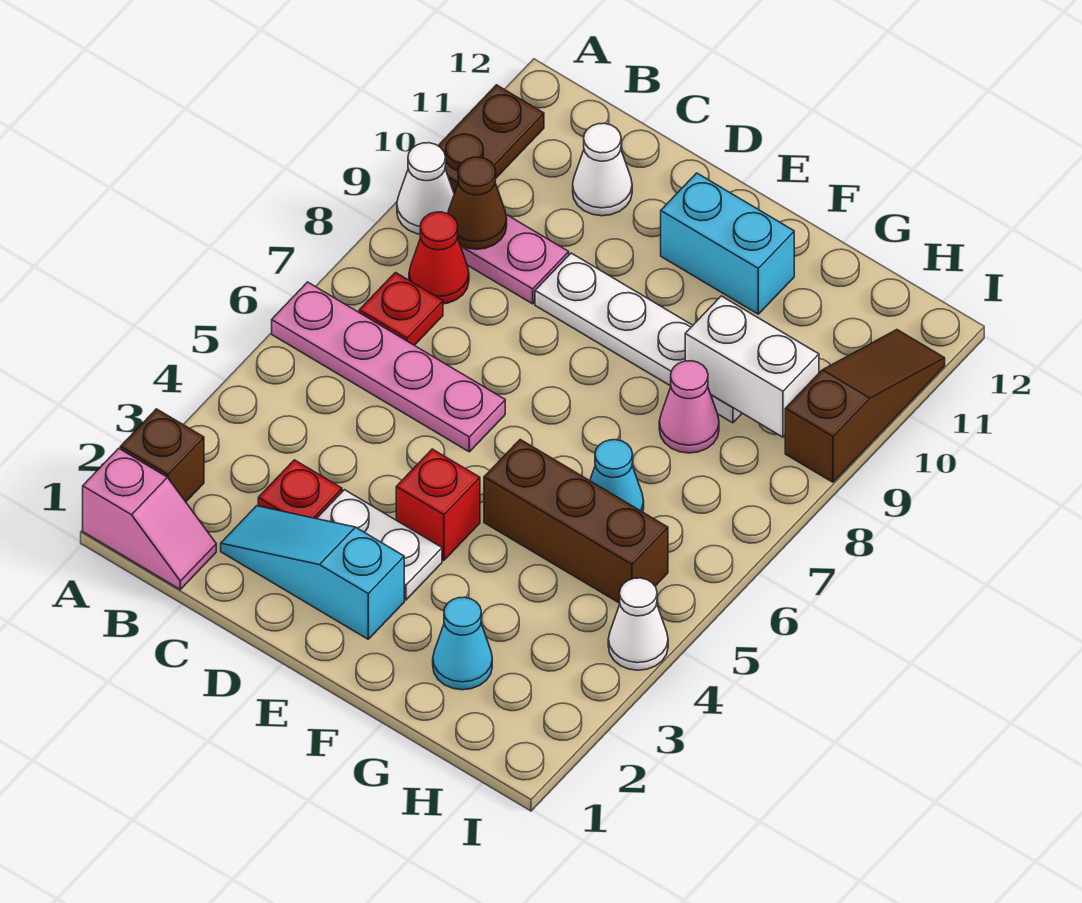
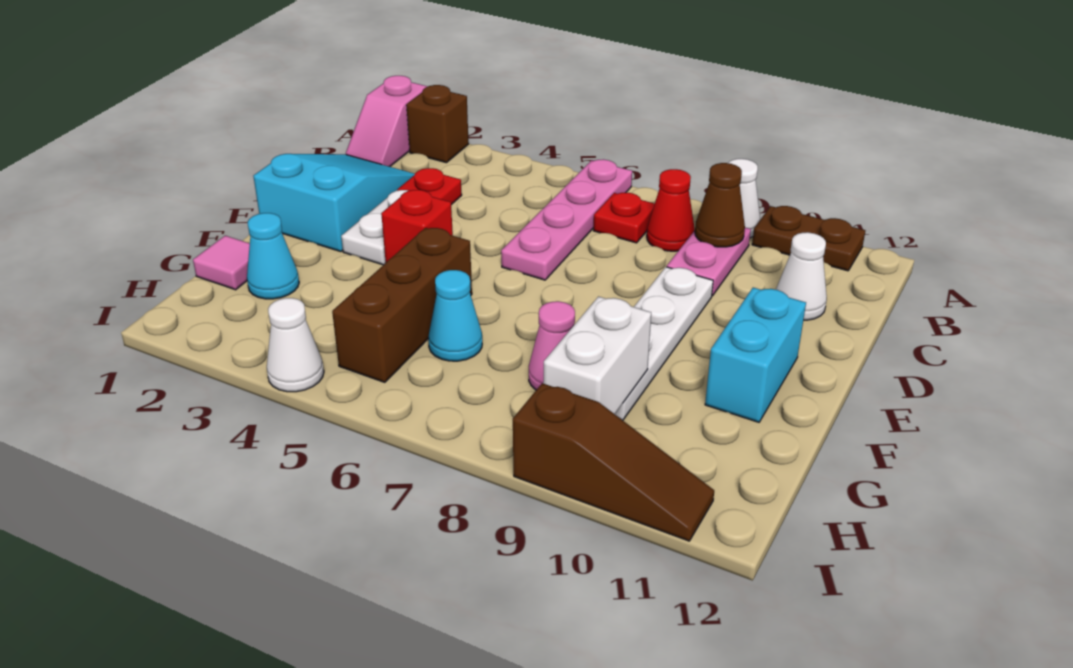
cyan 1x3 slope [221,506,404,639] -> cyan 2x3 slope [253,154,415,252]
none -> pink 1x1 tile [193,236,250,290]

